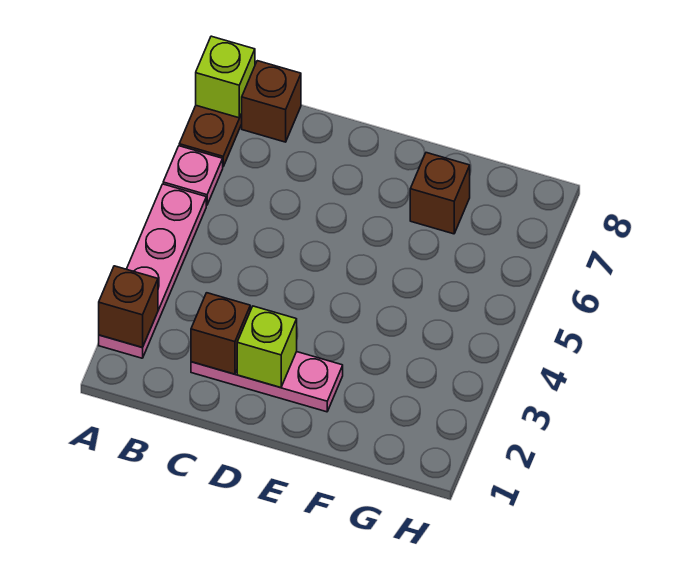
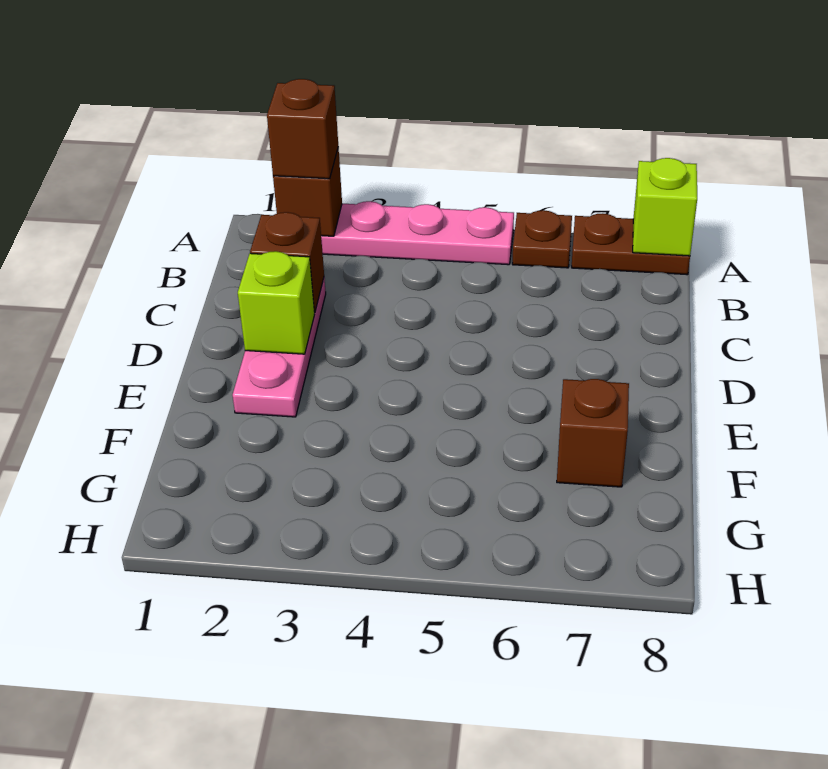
pink 1x1 plate [163,146,223,205] -> brown 1x1 plate [512,210,572,268]
brown 1x1 brick [242,61,301,142] -> brown 1x1 brick moved to [267,79,338,179]

